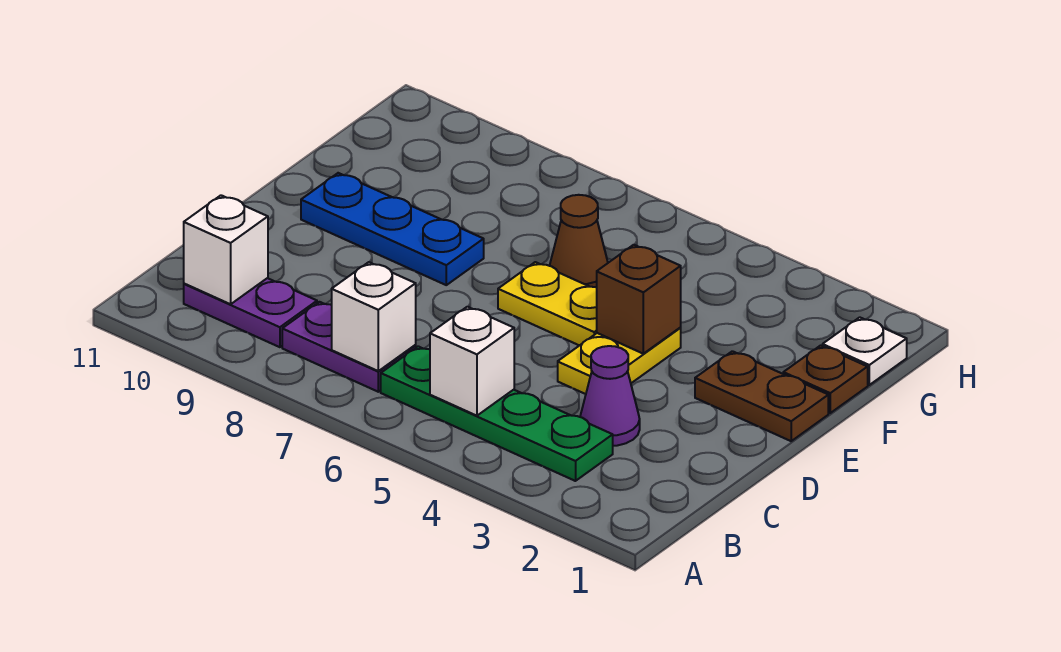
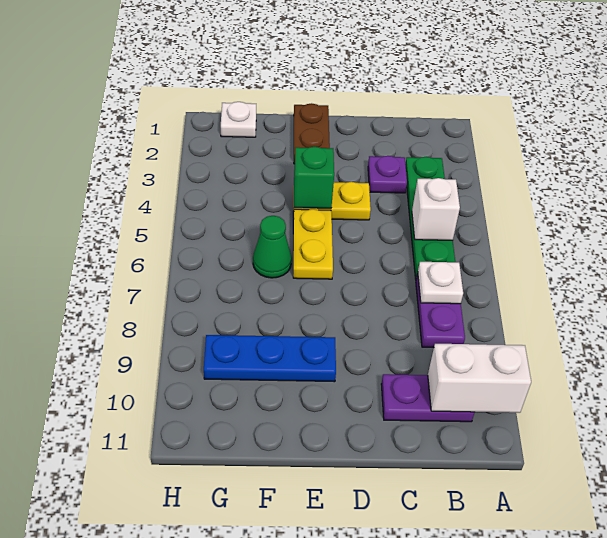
white 1x1 brick [332,262,416,371] -> white 1x1 plate [418,262,463,304]
purple 1x2 plate [184,278,317,347] -> purple 1x2 plate turned to [381,374,474,422]
white 1x1 brick [184,195,268,304] -> white 1x2 brick [428,344,531,413]
purple 1x1 cone [580,346,640,446] -> purple 1x1 plate [368,156,407,193]
brown 1x1 brick [597,245,681,354] -> green 1x1 brick [294,147,334,208]
blue 1x3 plate [301,173,484,285] -> blue 1x3 plate turned to [204,335,336,382]
brown 1x1 plate [783,345,868,413] -> none
brown 1x1 cone [550,195,608,287] -> green 1x1 cone [253,216,292,278]

